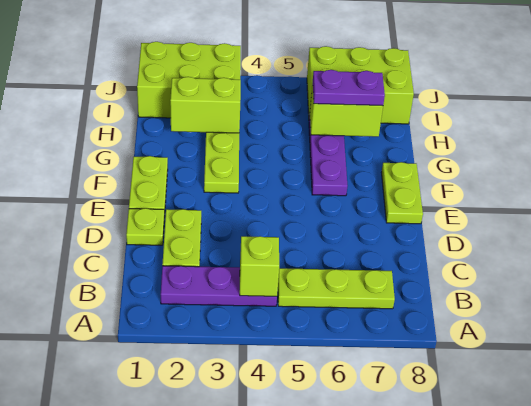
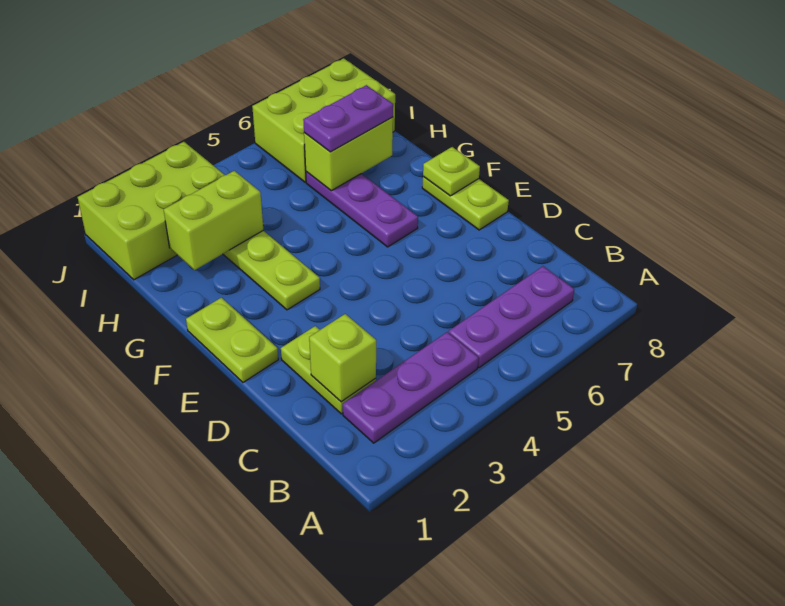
lime 1x1 brick [240,236,279,296] -> lime 1x1 brick moved to [309,314,376,402]
lime 1x3 plate [278,268,395,309] -> purple 1x3 plate [449,266,574,368]
lime 1x1 plate [126,208,164,245] -> lime 1x1 plate moved to [423,147,480,196]

